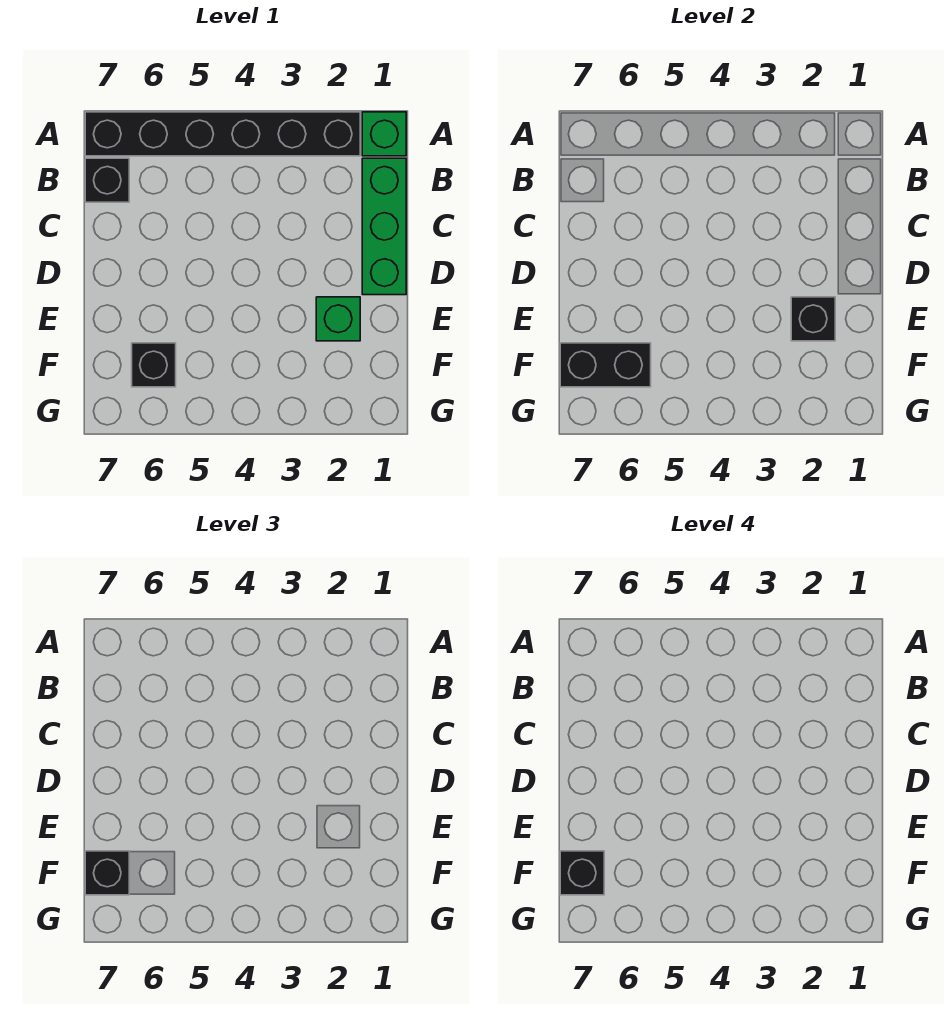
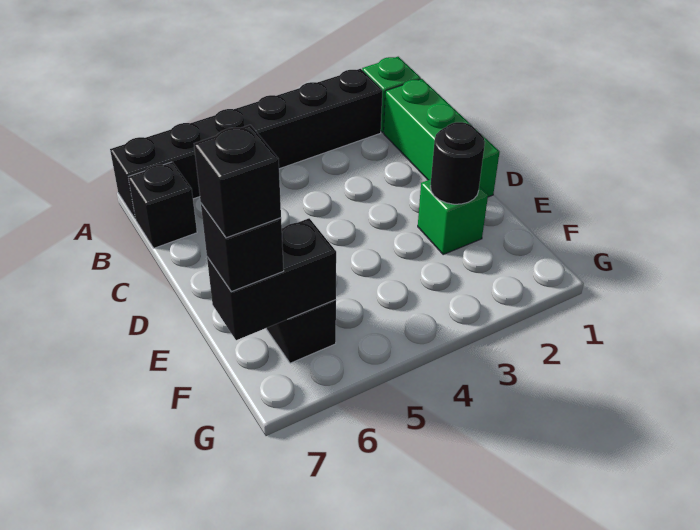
black 1x1 brick [791,297,835,341] -> black 1x1 round brick [430,122,485,204]

